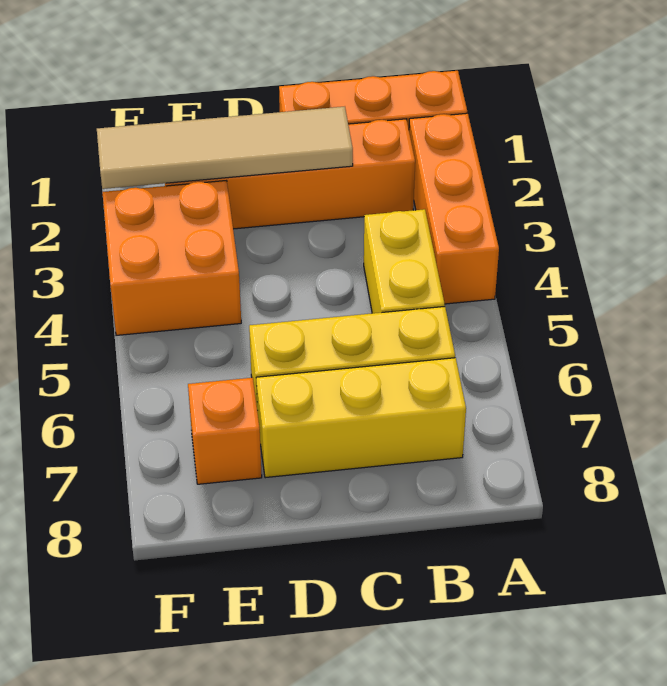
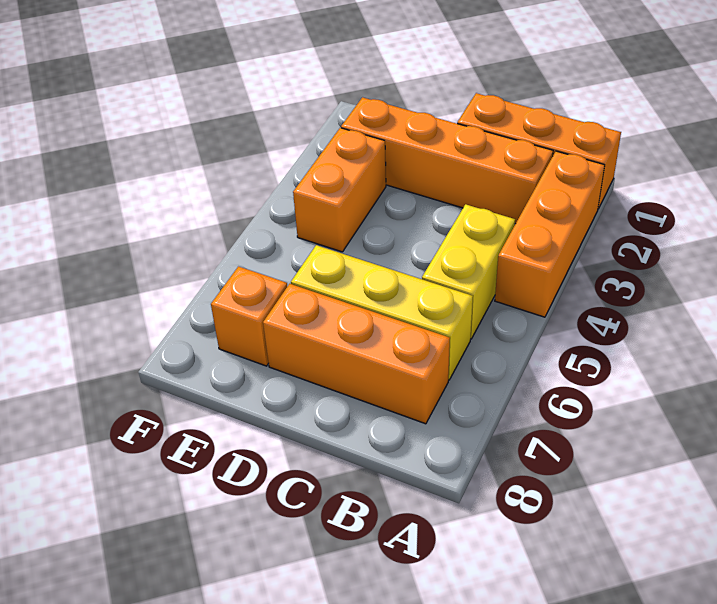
yellow 1x3 brick [256,358,466,478] -> orange 1x3 brick [263,284,450,424]
tan 1x4 tile [97,107,353,189] -> none
orange 2x2 brick [102,181,241,335] -> orange 1x2 brick [293,128,386,252]

